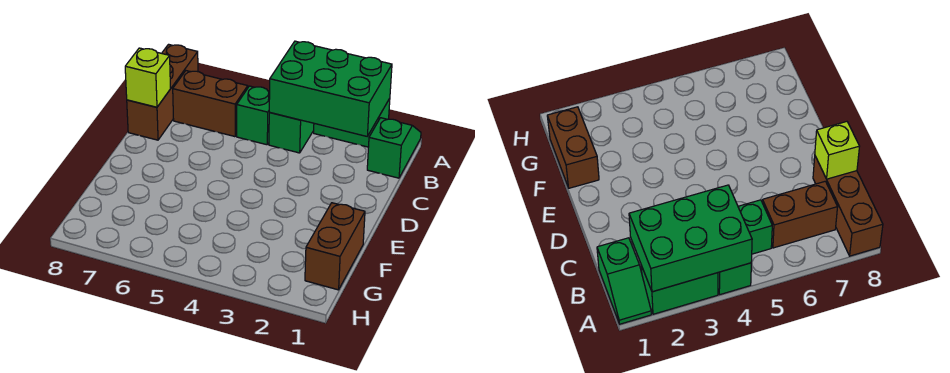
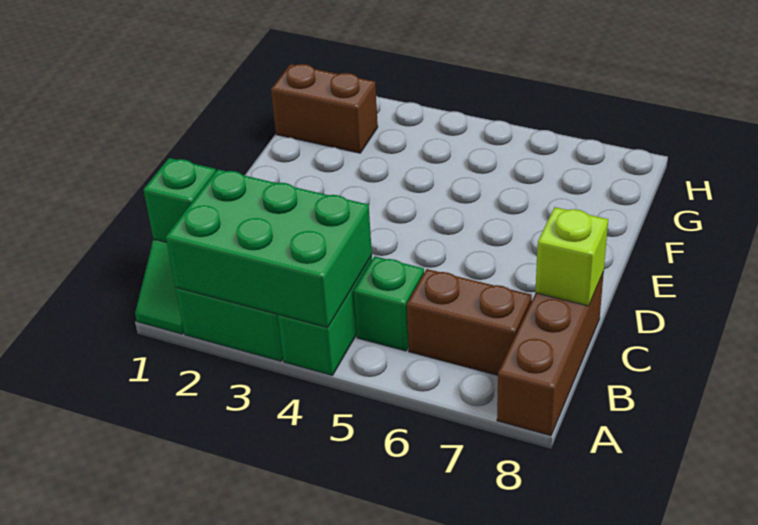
none -> green 1x1 brick [143,158,216,243]
brown 1x2 brick [305,203,365,290] -> brown 1x2 brick turned to [271,64,378,153]

